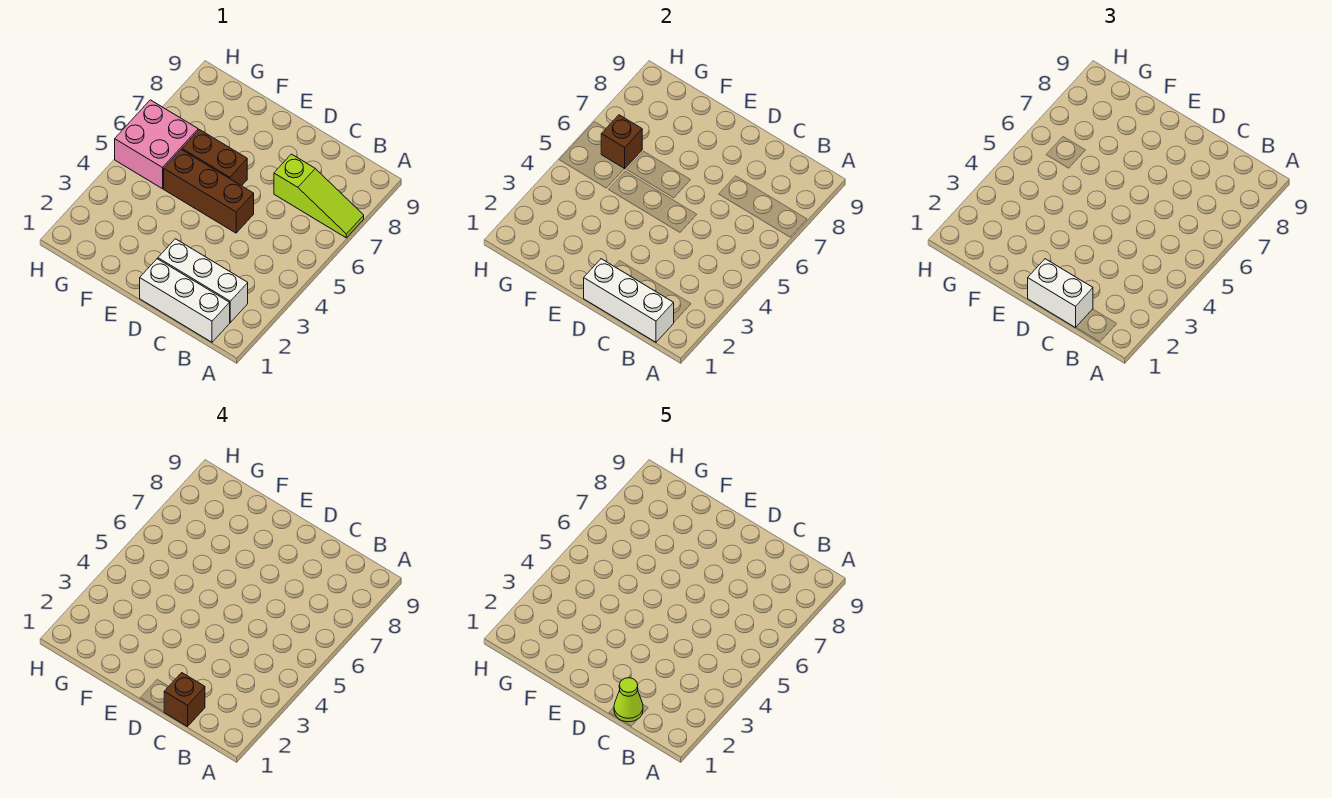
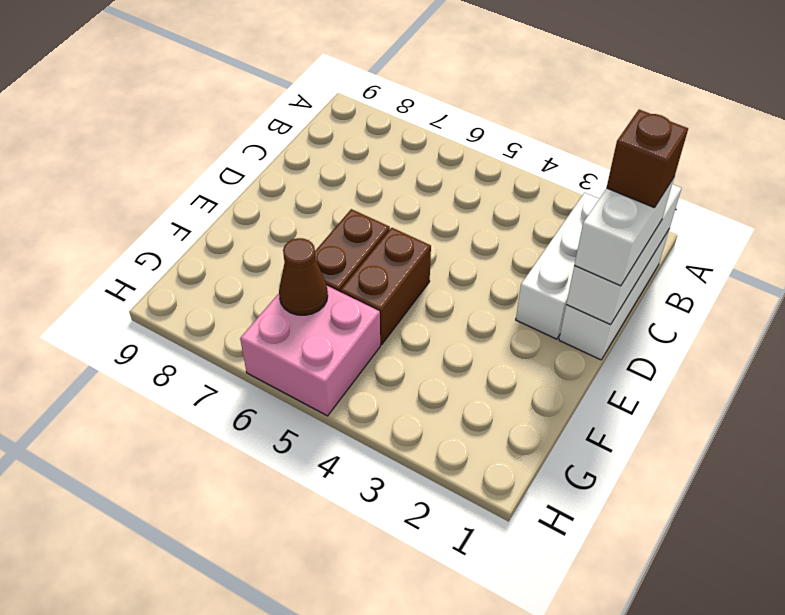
lime 1x3 slope [274,154,364,238] -> none
lime 1x1 cone [614,678,643,722] -> none
brown 1x3 brick [164,150,254,233] -> brown 1x2 brick [340,228,431,345]
brown 1x1 brick [601,115,642,169] -> brown 1x1 cone [279,238,328,315]

